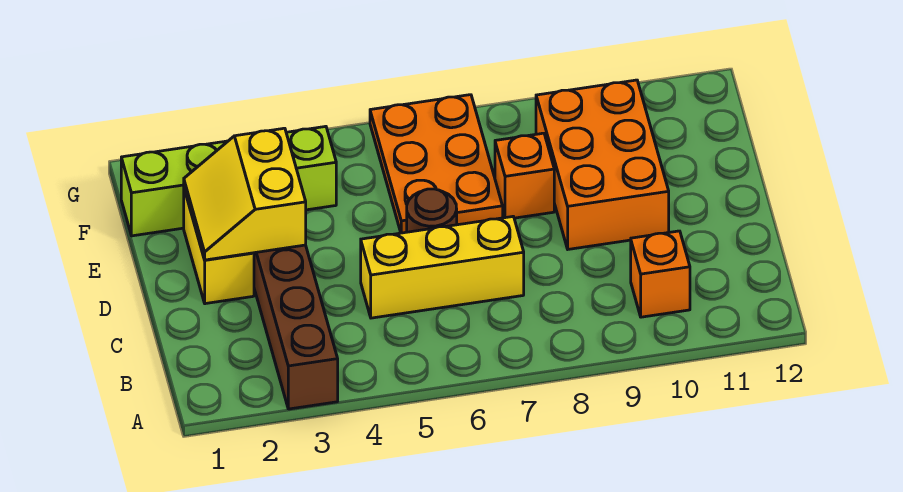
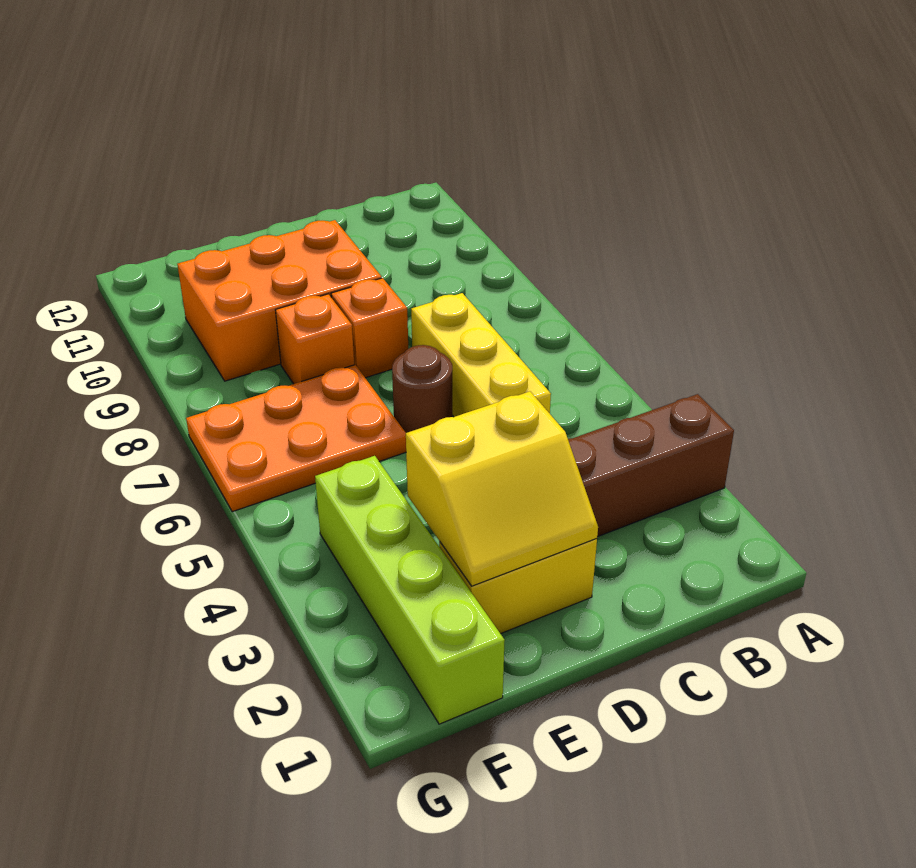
orange 1x1 brick [631,231,690,317] -> orange 1x1 brick moved to [331,278,408,378]

